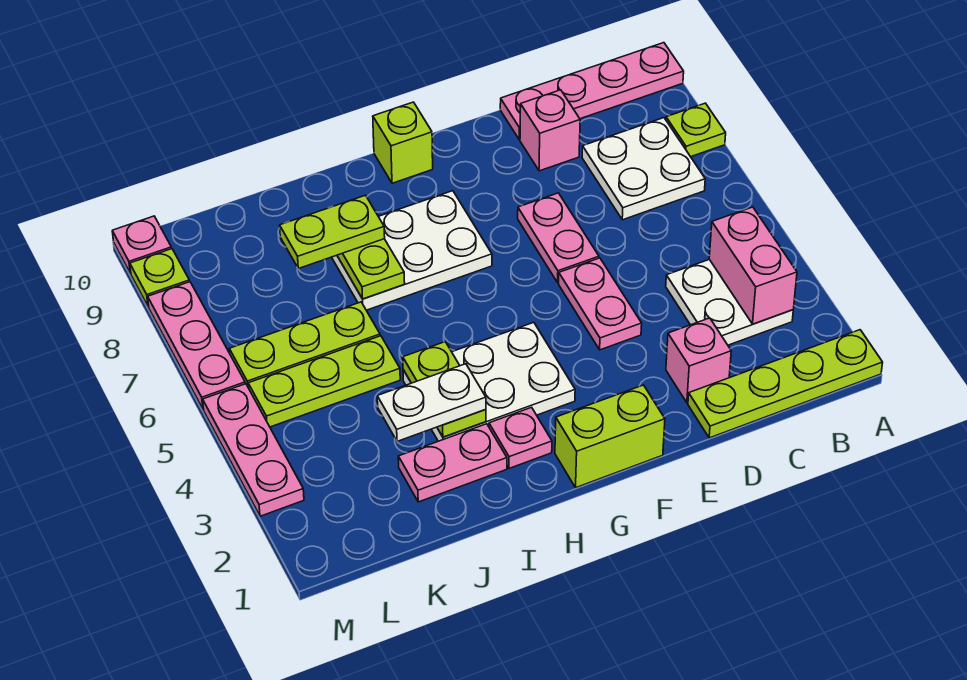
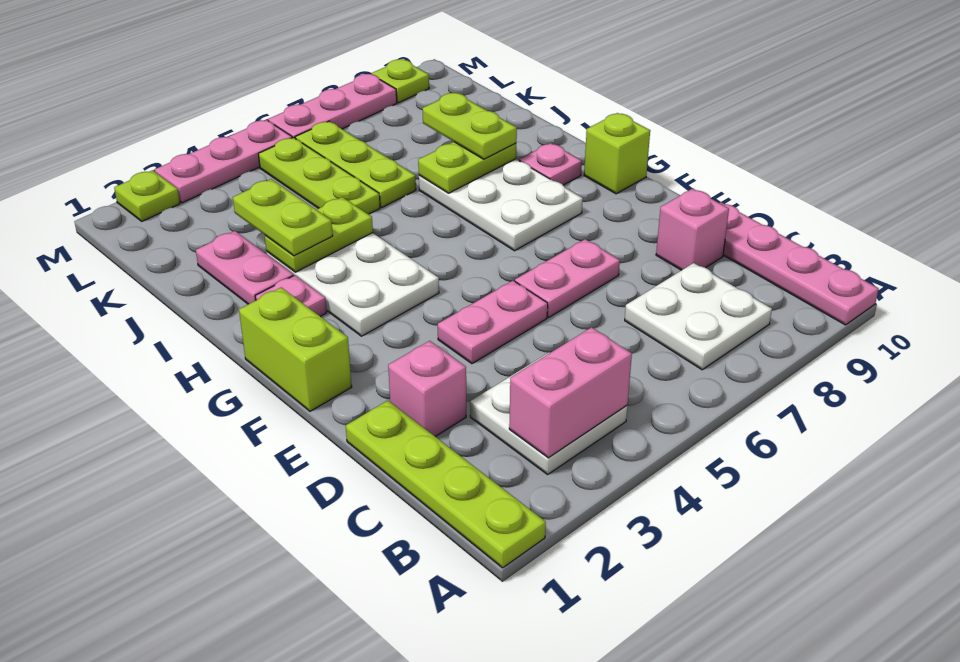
lime 1x1 plate [666,103,726,157] -> lime 1x1 plate moved to [114,170,180,221]
white 1x2 plate [377,364,486,441] -> lime 1x2 plate [233,179,333,256]
pink 1x1 plate [112,216,171,273] -> pink 1x1 plate moved to [519,143,582,185]

